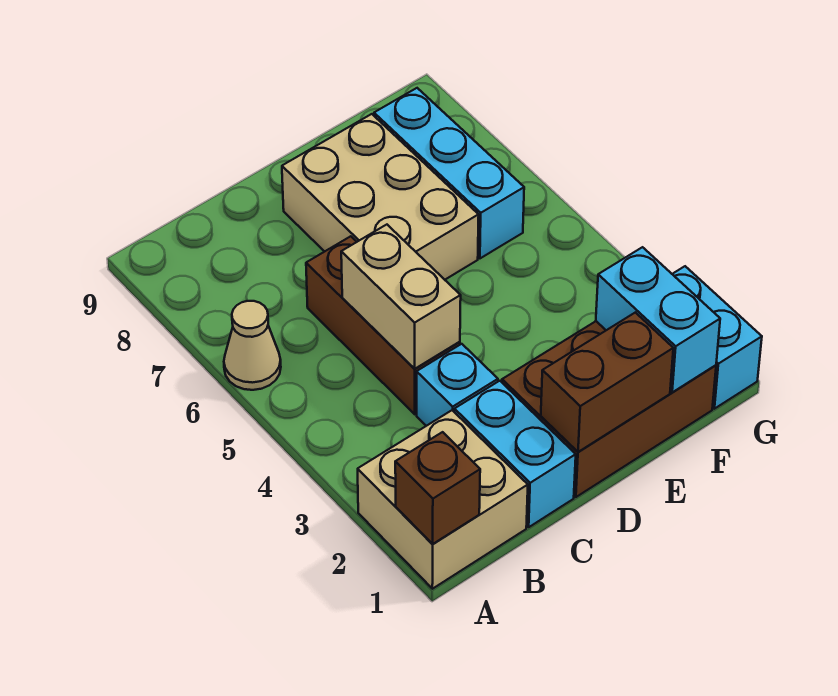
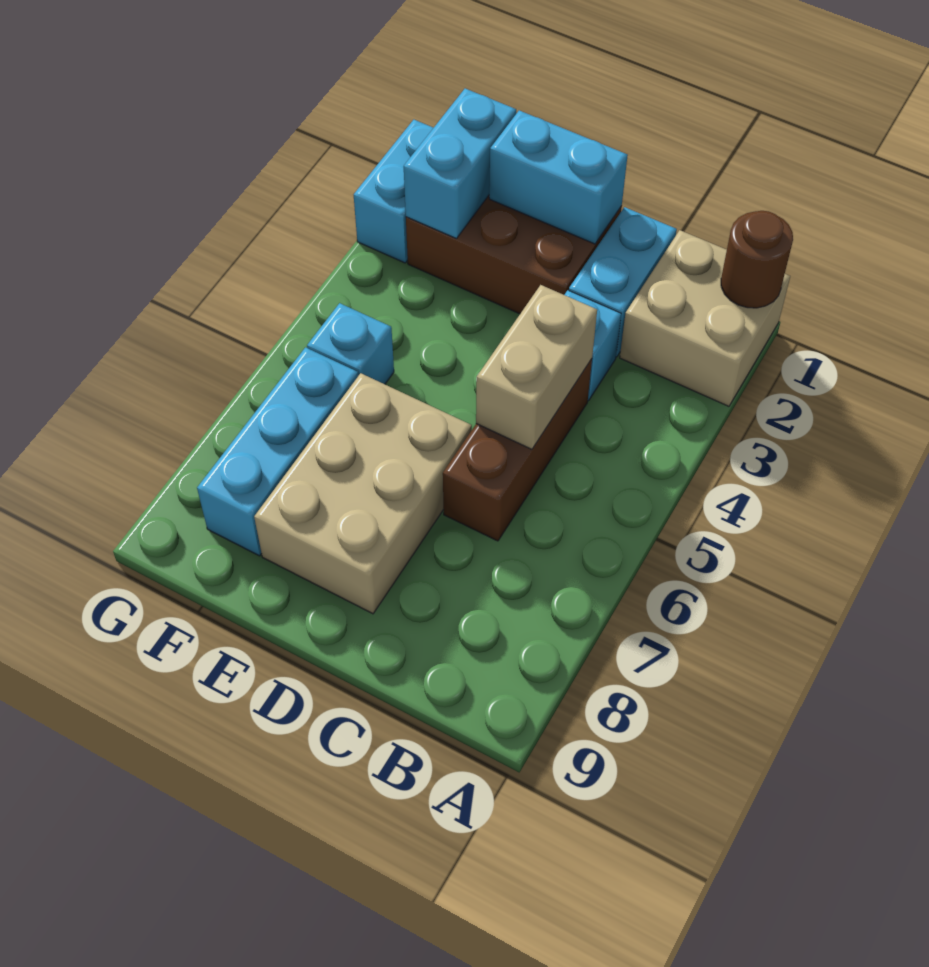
brown 1x1 brick [395,432,480,544] -> brown 1x1 round brick [721,211,793,308]
tan 1x1 cone [224,301,281,390] -> none
brown 1x2 brick [541,312,673,452] -> cyan 1x2 brick [489,110,628,244]
none -> cyan 1x1 brick [307,303,394,384]

